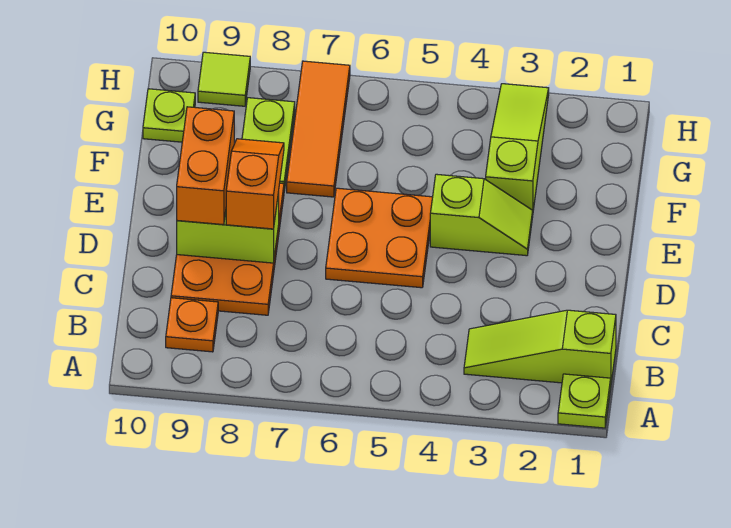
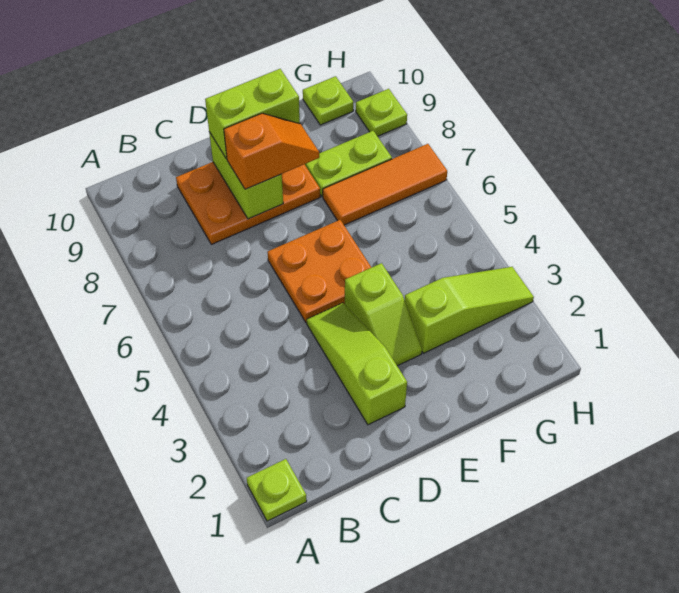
lime 1x3 slope [464,310,616,383] -> lime 1x3 slope moved to [307,303,407,425]
orange 1x1 plate [166,298,218,352] -> none
orange 1x2 brick [177,107,234,225] -> lime 1x2 brick [205,69,300,159]
lime 1x1 tile [198,52,250,106] -> lime 1x1 plate [356,89,407,136]

